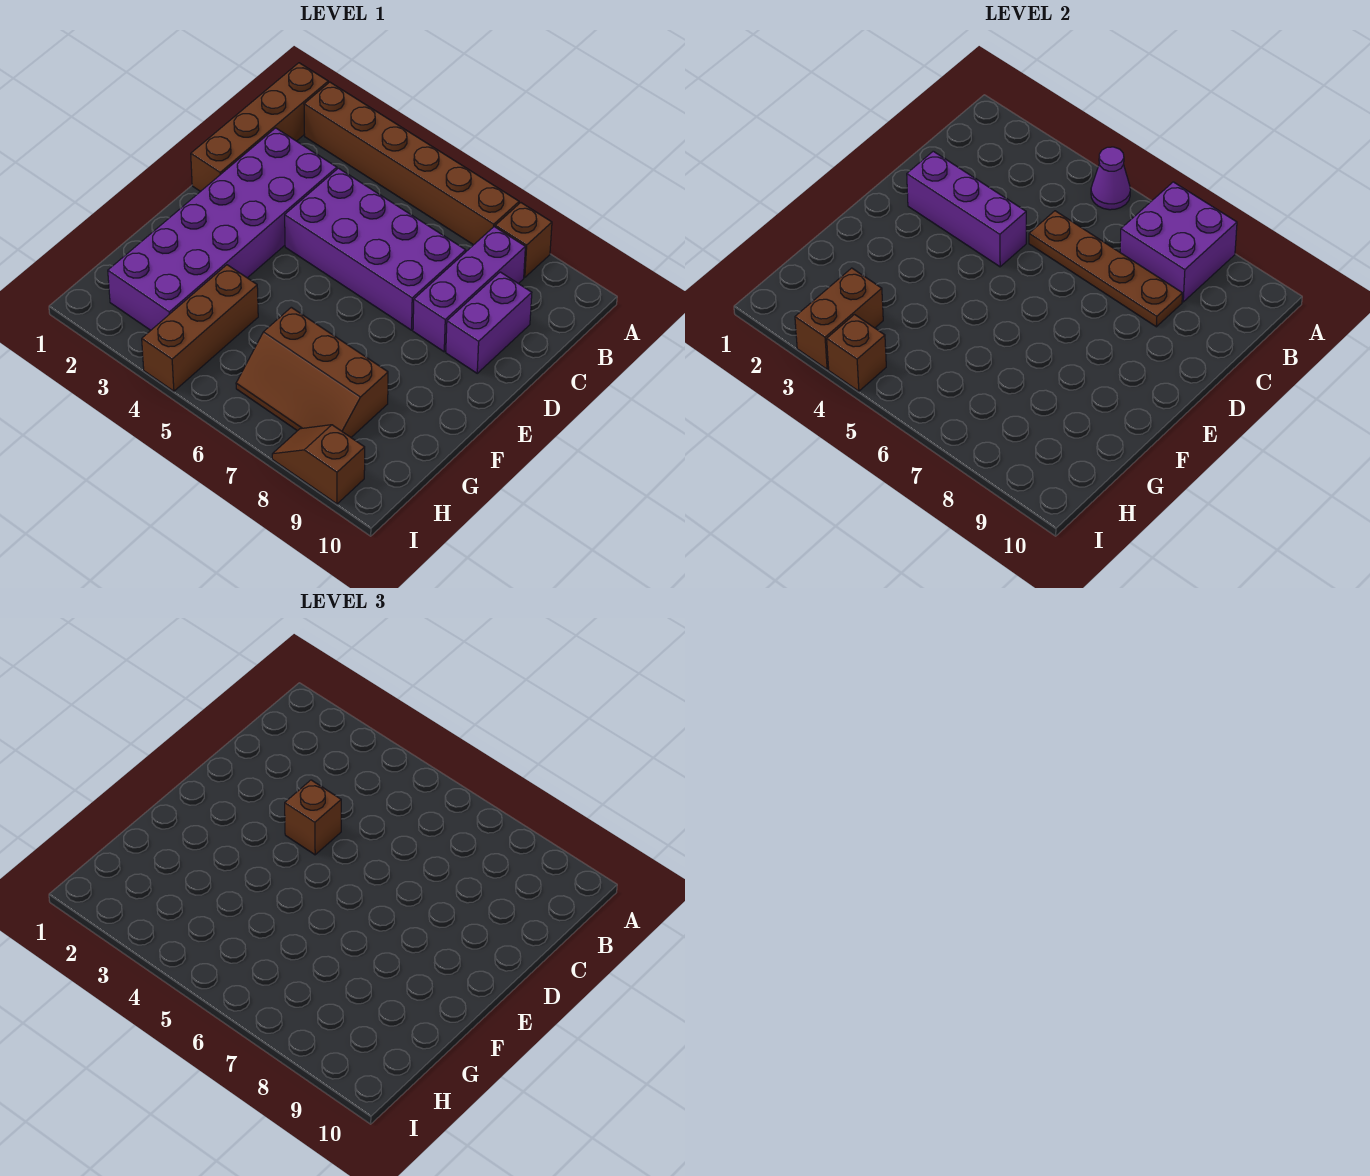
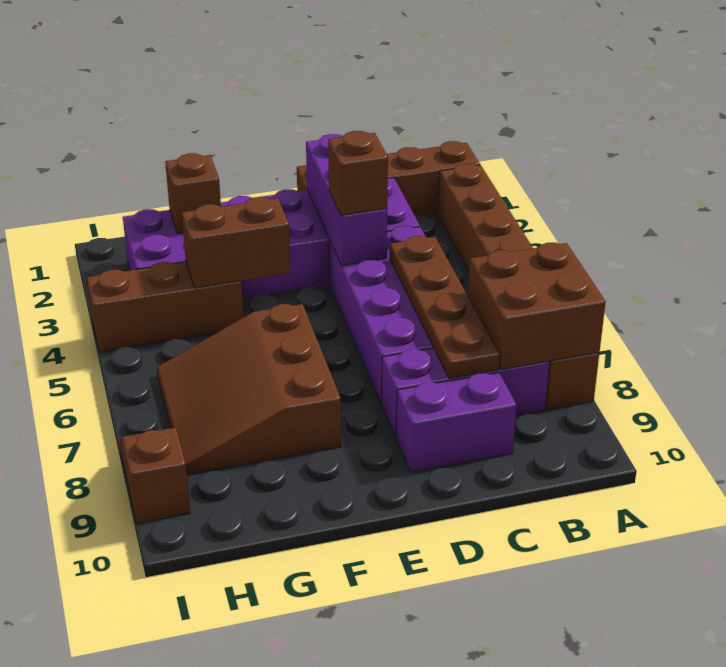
purple 1x1 cone [1091,147,1130,210] -> none
purple 2x2 brick [1120,182,1237,302] -> brown 2x2 brick [468,243,606,370]
brown 2x3 slope [236,307,388,437] -> brown 3x3 slope [157,304,341,475]
brown 1x2 brick [795,268,883,369] -> brown 1x2 brick moved to [182,197,291,288]
brown 1x1 brick [827,315,886,391] -> brown 1x1 brick moved to [165,153,221,234]

